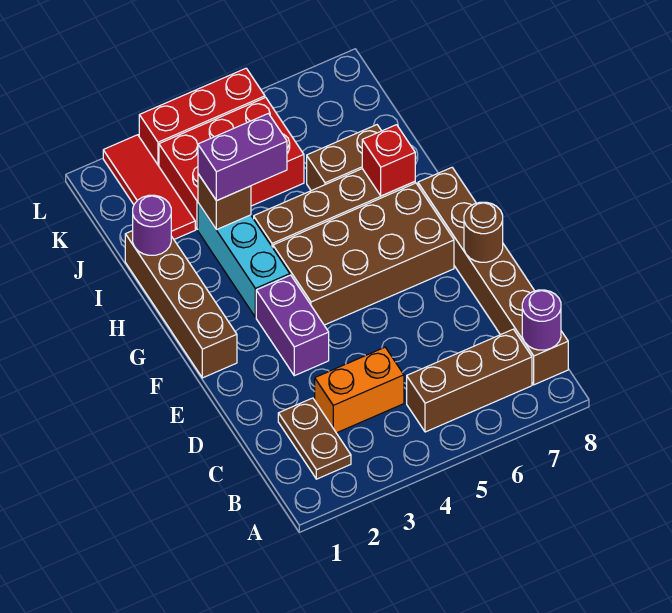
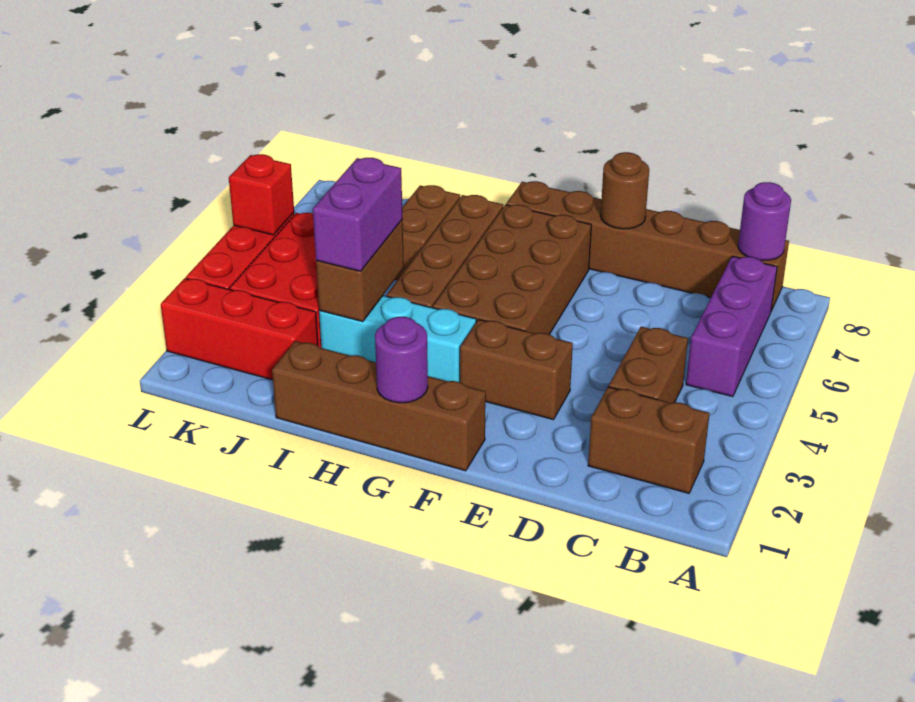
brown 1x2 plate [278,398,351,479] -> brown 1x2 brick [588,387,710,493]
brown 1x3 brick [407,329,532,432] -> purple 1x3 brick [686,256,777,397]
orange 1x2 brick [315,347,404,433] -> brown 1x2 brick [609,327,688,403]
purple 1x2 brick [256,275,329,376] -> brown 1x2 brick [460,320,573,420]
red 1x1 brick [362,125,415,196] -> red 1x1 brick moved to [229,154,294,235]
purple 1x1 round brick [133,195,171,255] -> purple 1x1 round brick moved to [375,317,428,403]
brown 1x1 brick [198,174,251,230] -> brown 1x2 brick [316,220,404,322]
red 1x3 tile [103,135,195,239] -> red 1x3 brick [161,278,318,380]

